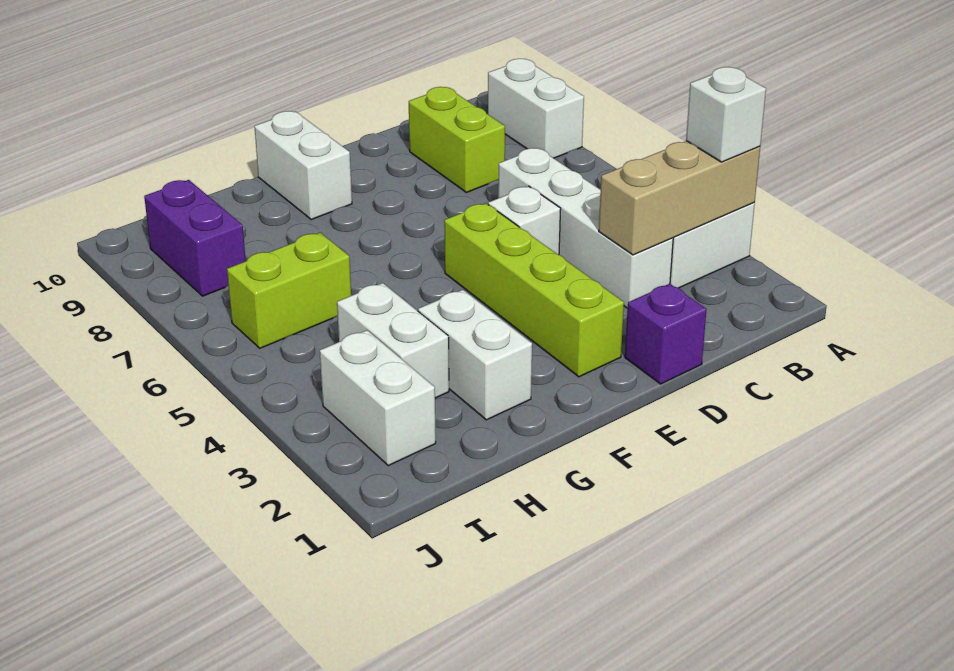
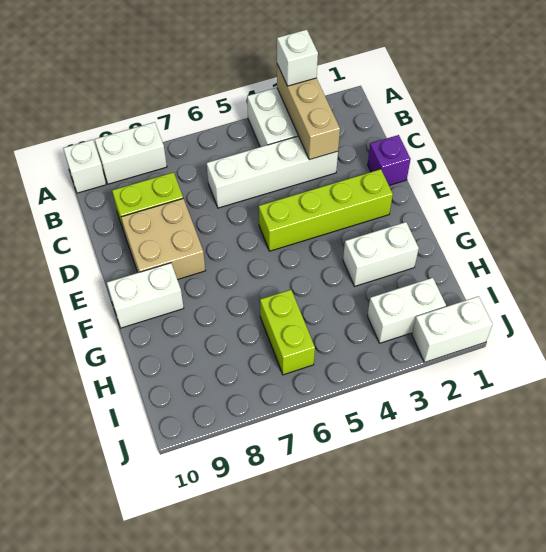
white 1x1 brick [488,186,561,255] -> white 1x1 brick moved to [63,140,106,193]
none -> tan 2x2 brick [121,198,205,280]
white 1x2 brick [337,283,449,398] -> white 1x2 brick moved to [412,296,493,362]
purple 1x2 brick [144,180,246,296] -> none

